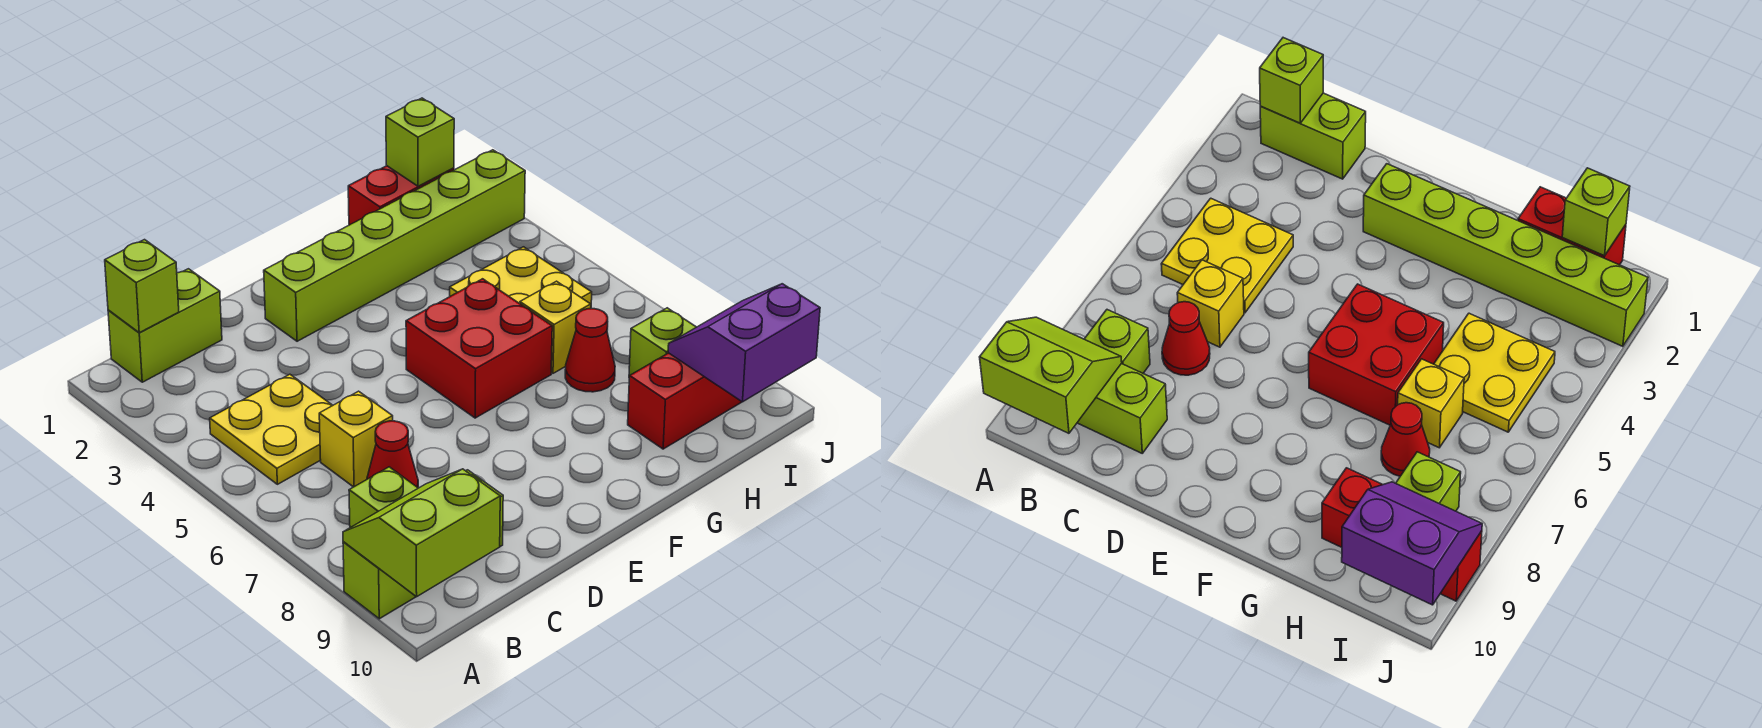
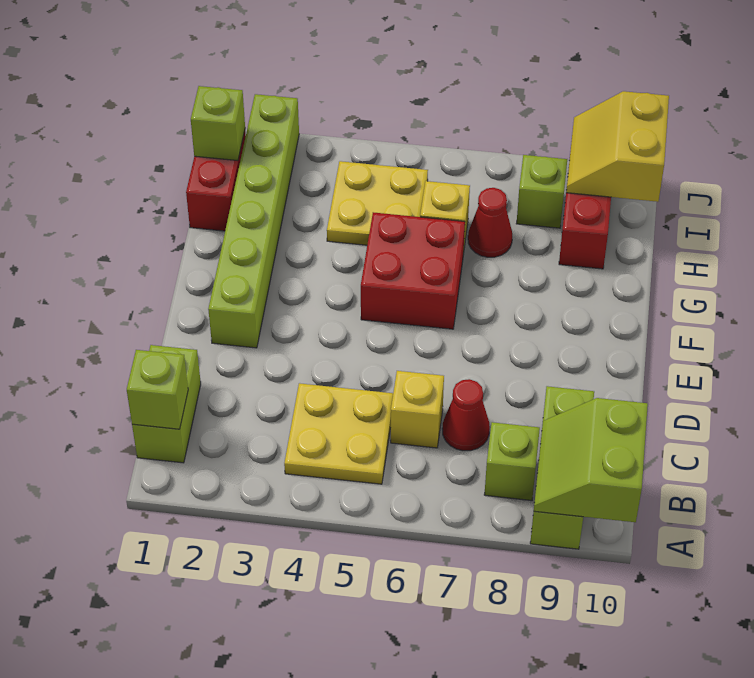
purple 2x2 slope [668,284,820,402] -> yellow 2x2 slope [566,91,669,202]

